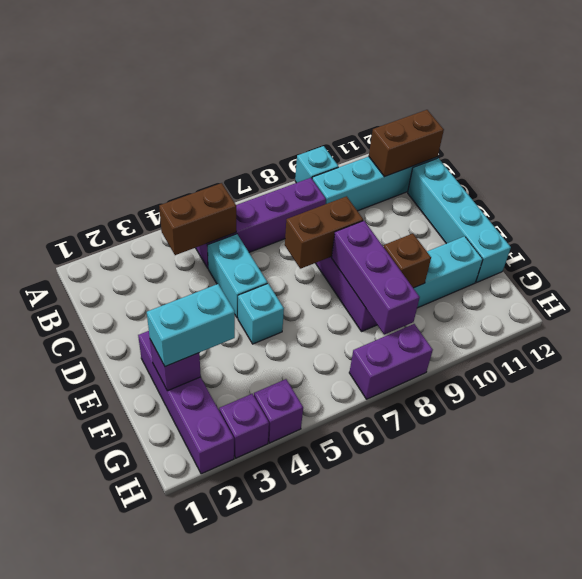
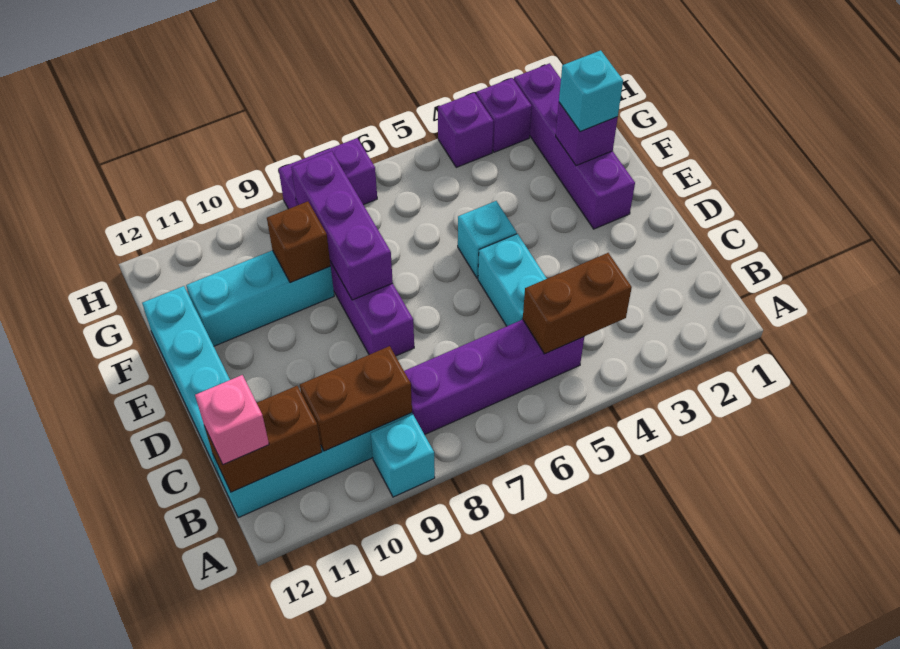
none -> pink 1x1 brick [195,375,269,465]
brown 1x2 brick [285,196,363,269] -> brown 1x2 brick moved to [300,346,412,451]
cyan 1x2 brick [147,284,235,367] -> cyan 1x1 brick [559,50,623,132]

